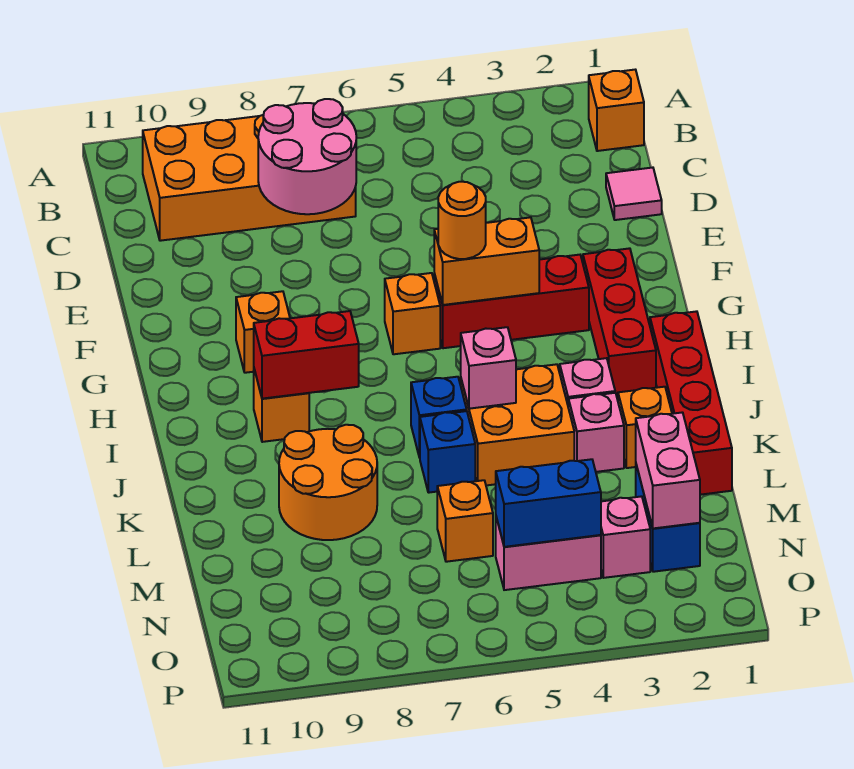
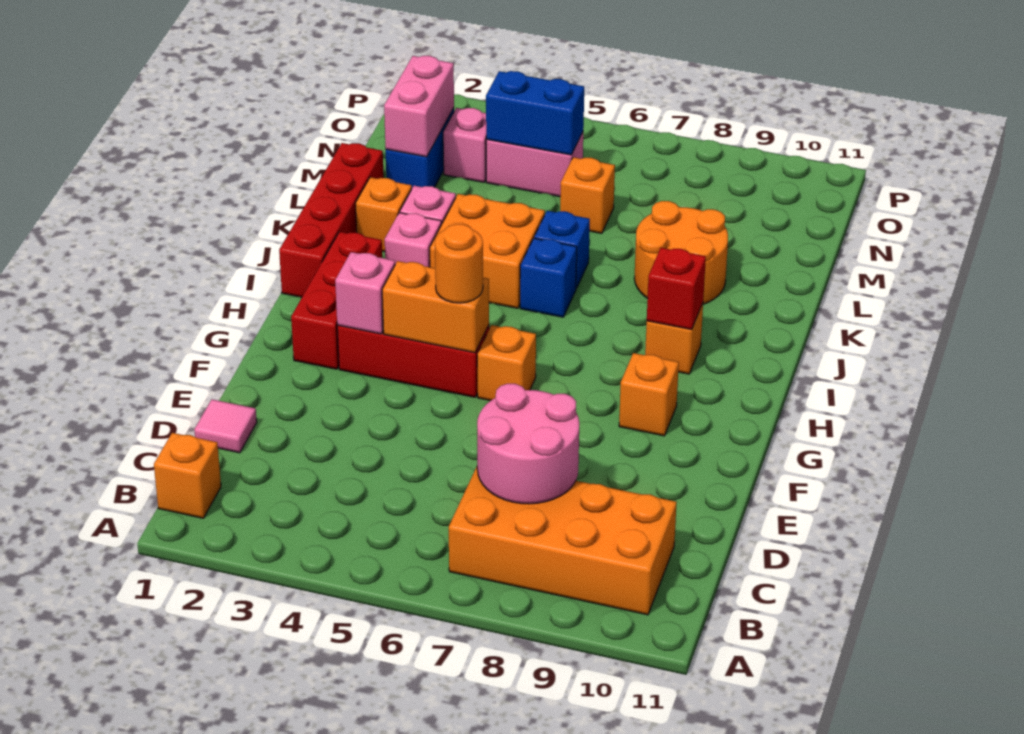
red 1x2 brick [254,311,359,399] -> red 1x1 brick [647,248,706,329]
pink 1x1 brick [461,327,516,409] -> pink 1x1 brick moved to [335,252,395,334]

